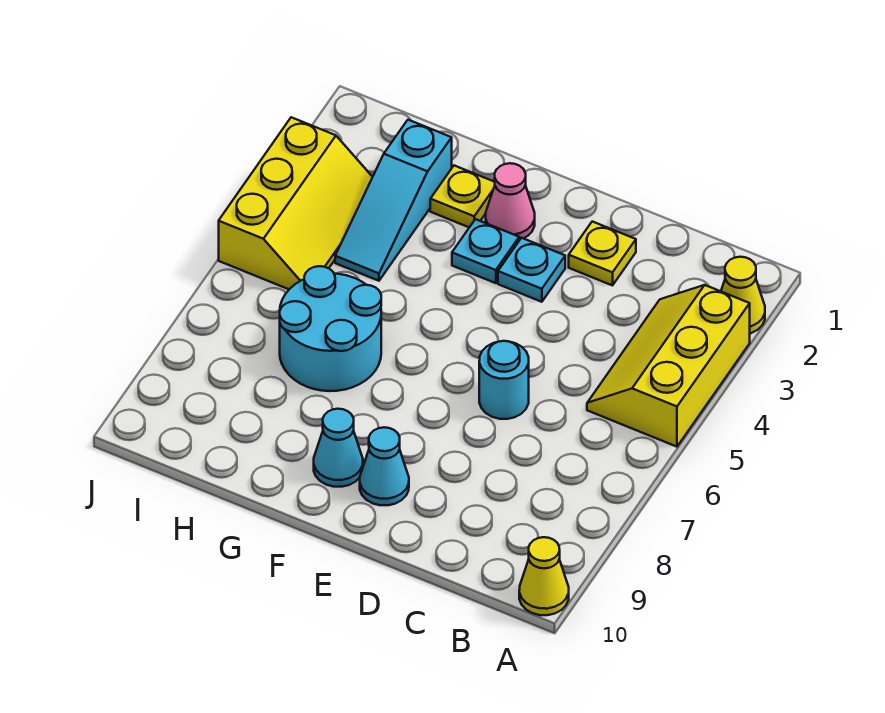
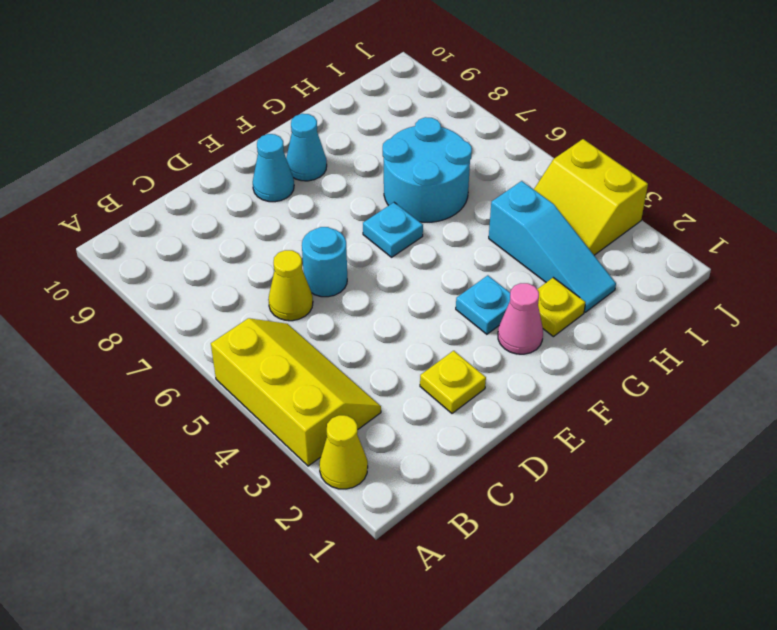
yellow 1x1 cone [519,537,569,615] -> yellow 1x1 cone moved to [268,250,313,321]
cyan 1x1 plate [498,238,565,302] -> cyan 1x1 plate moved to [363,202,423,257]
cyan 1x3 slope [335,120,452,281] -> cyan 1x3 slope turned to [489,181,616,312]
yellow 2x3 slope [219,117,372,289] -> yellow 2x2 slope [534,139,648,255]

